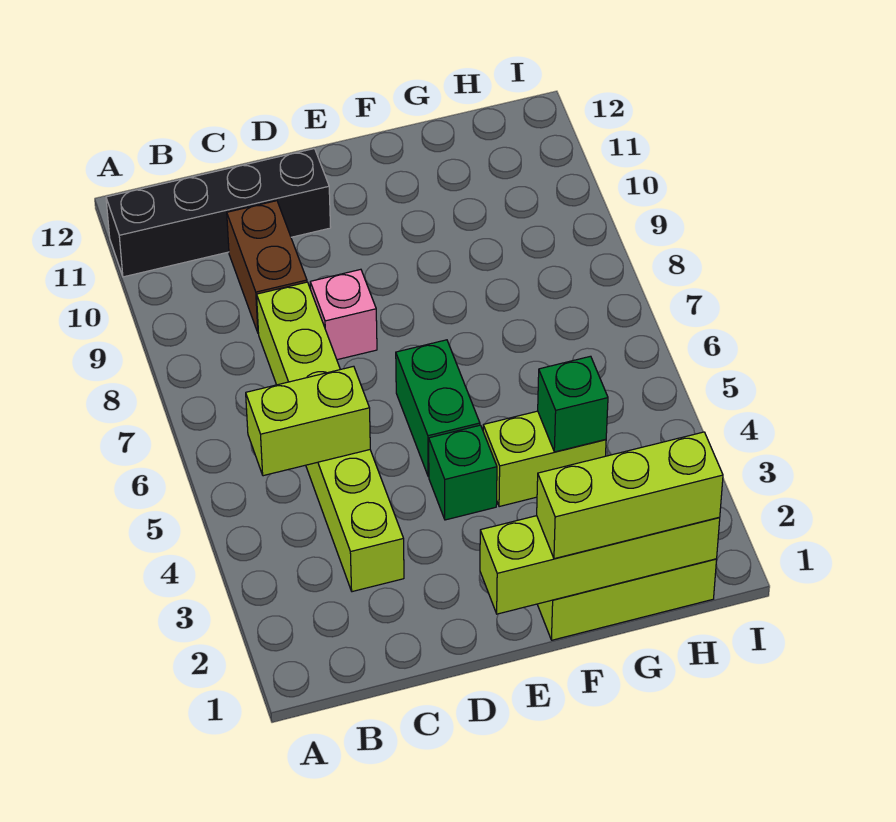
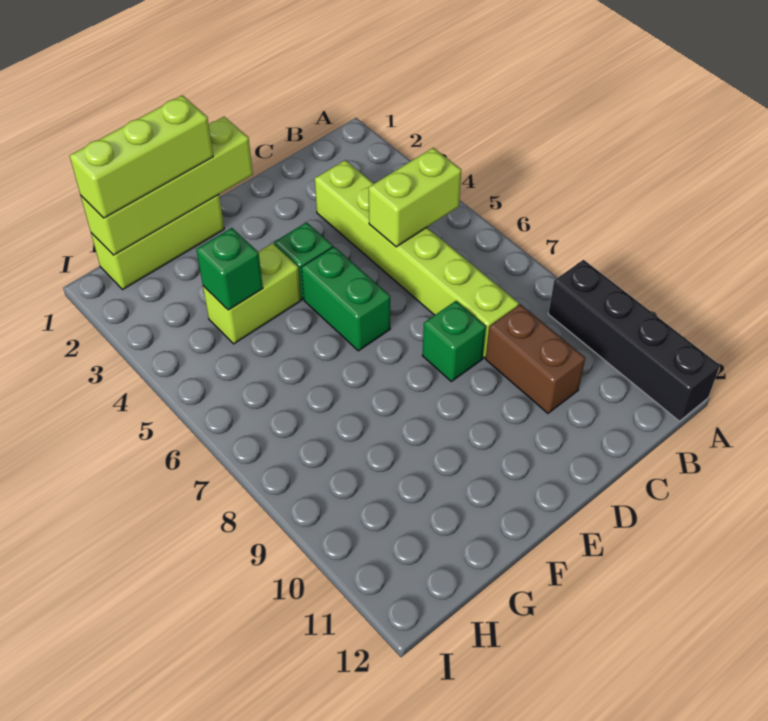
black 1x4 brick [106,149,331,277] -> black 1x4 brick turned to [548,260,720,421]
pink 1x1 brick [310,269,377,360] -> green 1x1 brick [422,301,486,381]

